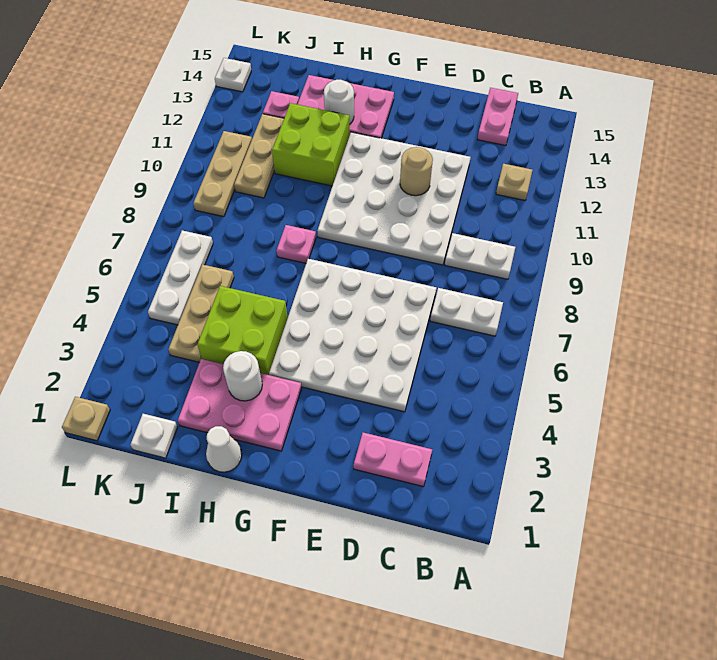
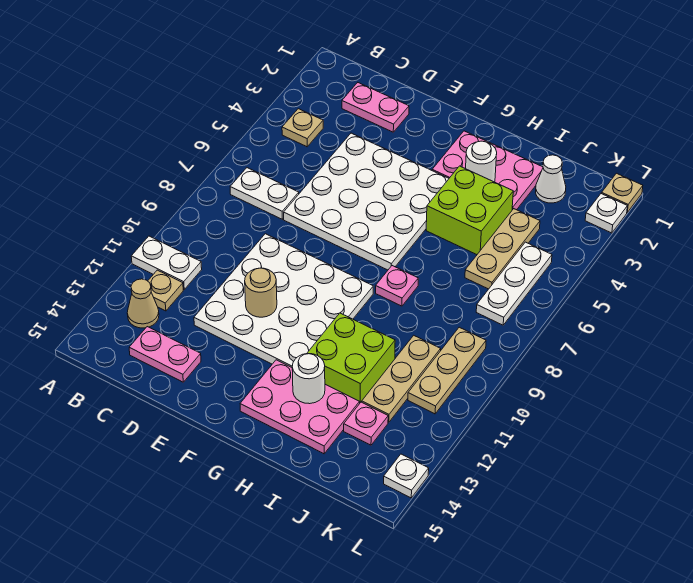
none -> tan 1x1 plate [282,109,323,147]
white 1x2 plate [445,233,515,279] -> white 1x2 plate moved to [131,236,202,289]
none -> tan 1x1 cone [127,279,159,328]
pink 1x2 plate [477,88,518,146] -> pink 1x2 plate turned to [129,327,201,382]
white 1x1 cone [206,426,242,472] -> white 1x1 cone moved to [536,155,566,203]
white 1x1 plate [130,414,178,458] -> white 1x1 plate moved to [585,194,627,233]

